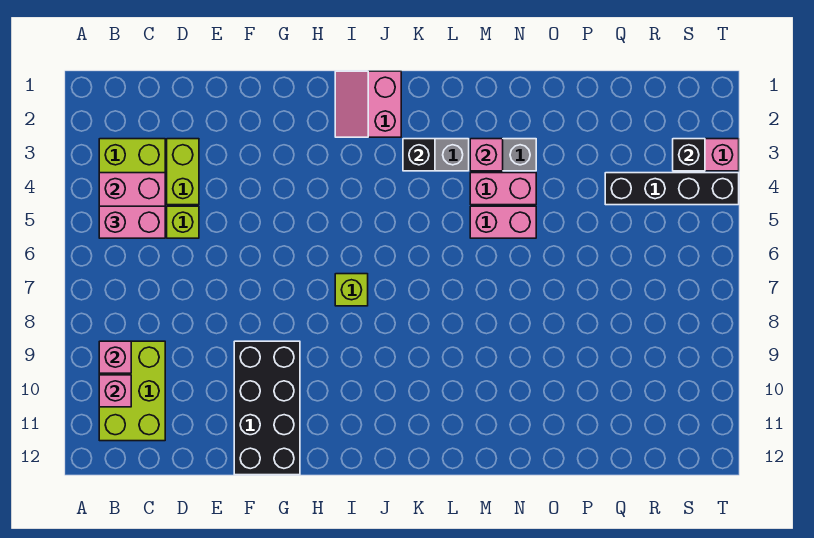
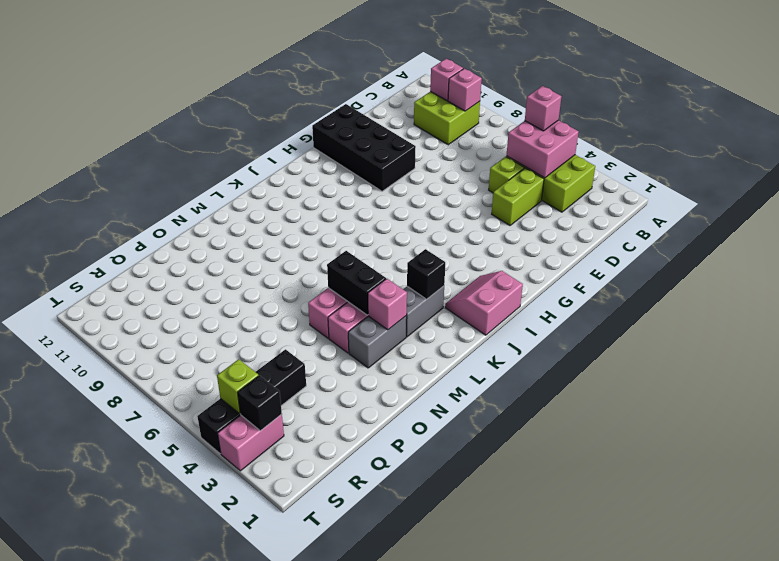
pink 1x2 brick [99,206,165,238] -> pink 1x1 brick [525,86,562,131]
lime 2x3 brick [99,341,165,441] -> lime 2x2 brick [414,91,480,145]
lime 1x2 brick [167,139,199,205] -> lime 1x2 brick turned to [492,168,544,225]
pink 2x2 slope [335,71,401,137] -> pink 2x2 slope turned to [445,271,523,335]
lime 1x1 brick [335,274,368,306] -> lime 1x1 brick moved to [217,359,259,414]
none -> black 1x2 brick [327,251,386,315]

